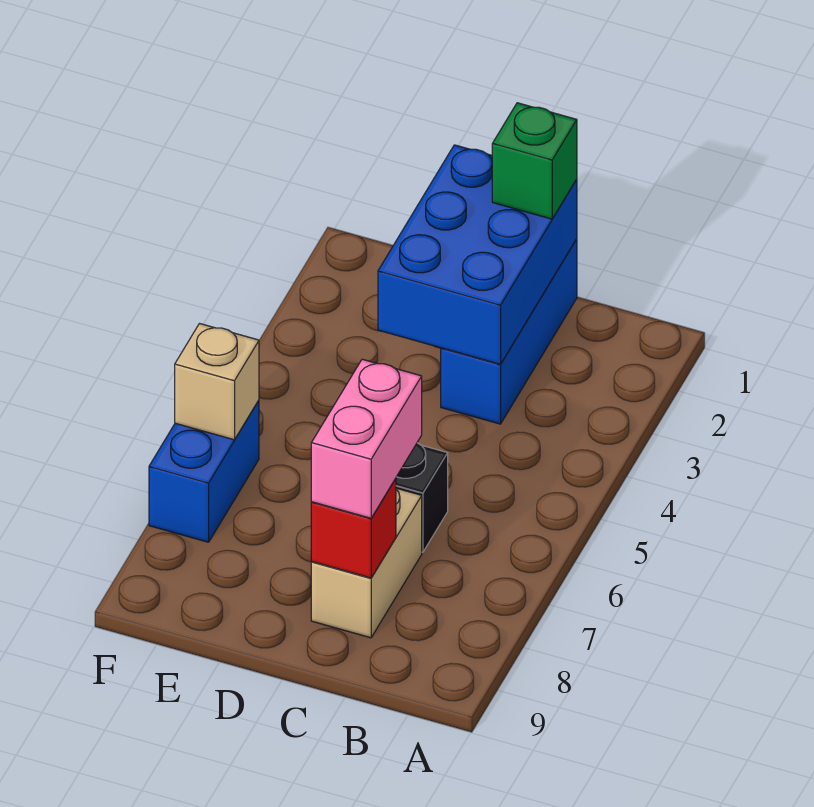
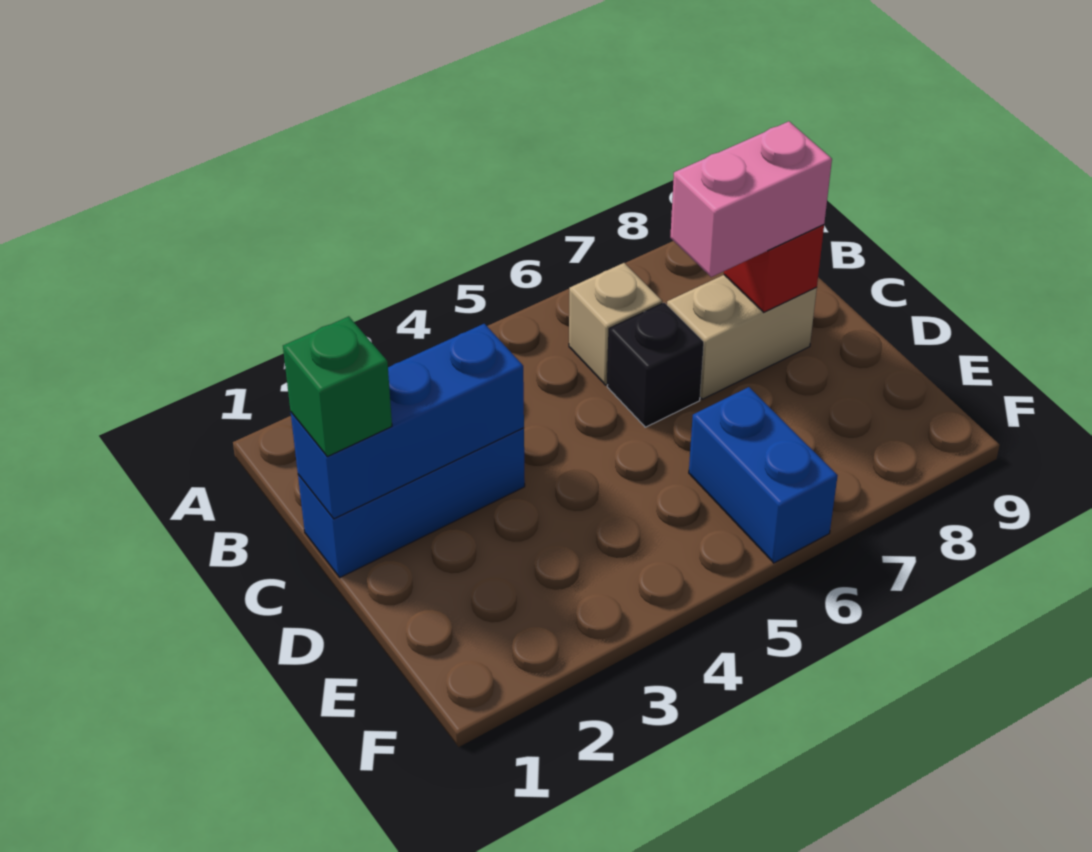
blue 2x3 brick [378,145,577,364] -> blue 1x3 brick [291,324,524,519]
blue 1x2 brick [149,401,259,542] -> blue 1x2 brick turned to [689,387,838,563]
tan 1x1 brick [175,324,259,440] -> tan 1x1 brick moved to [569,263,662,385]

